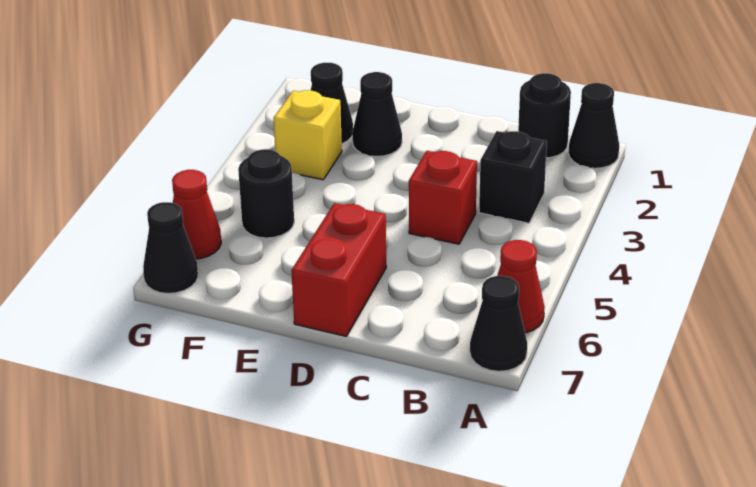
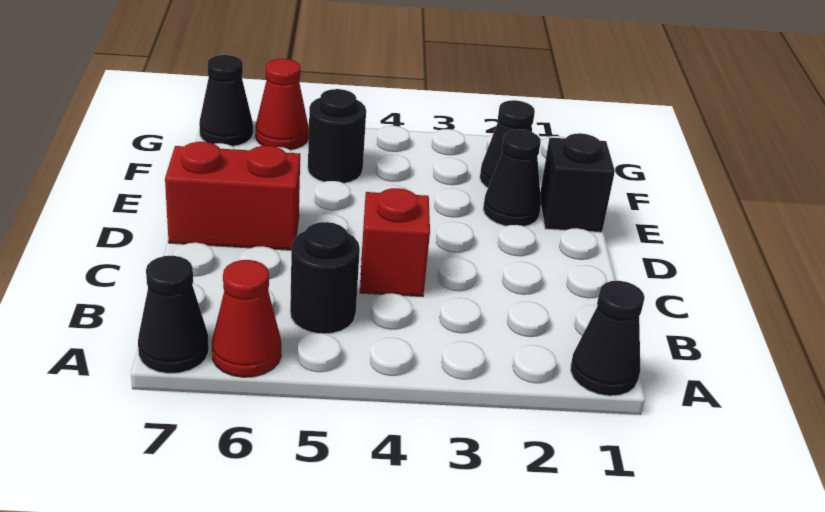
black 1x1 round brick [518,73,571,158] -> black 1x1 round brick moved to [290,222,360,334]
black 1x1 brick [479,131,547,223] -> black 1x1 brick moved to [540,133,615,232]
yellow 1x1 brick [273,90,342,180] -> none

